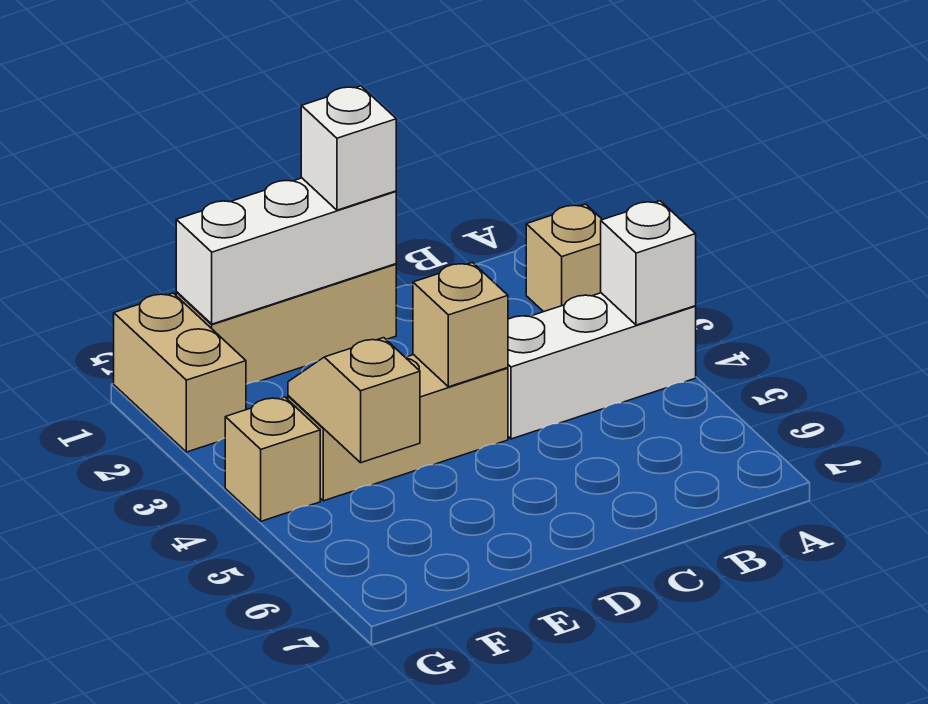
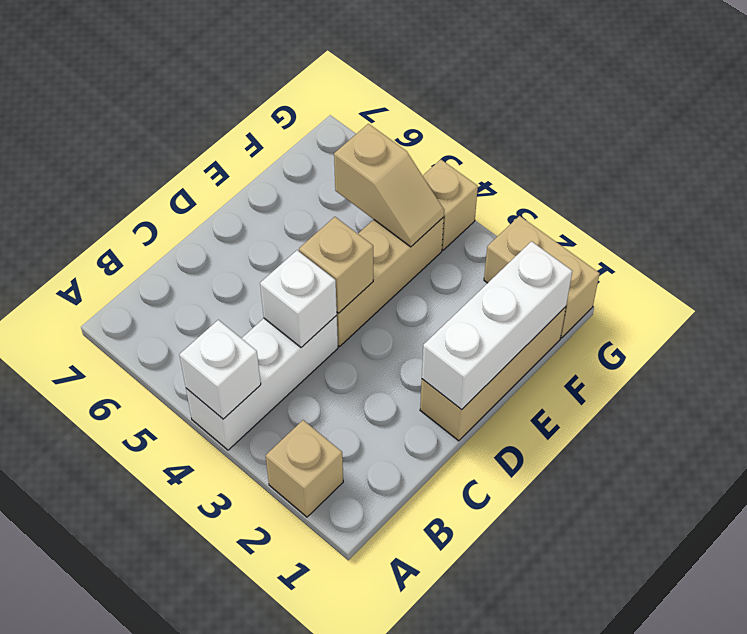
white 1x1 brick [301,86,396,210] -> white 1x1 brick moved to [260,250,337,347]

